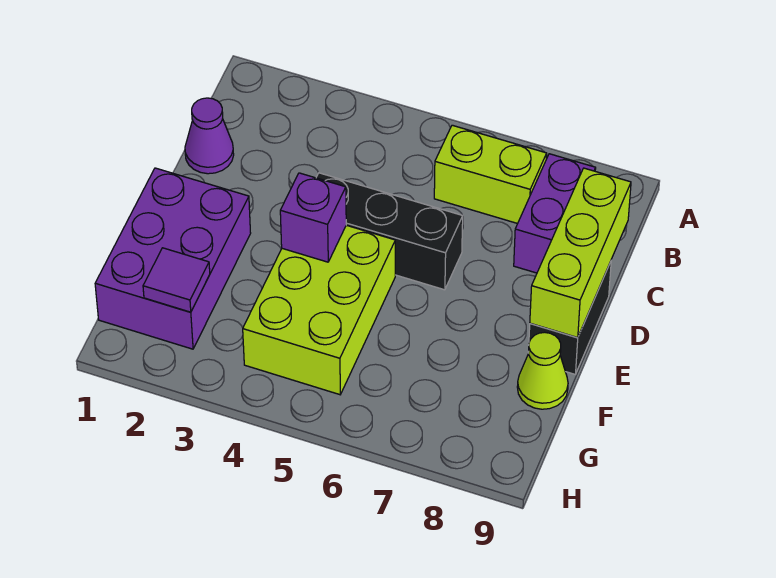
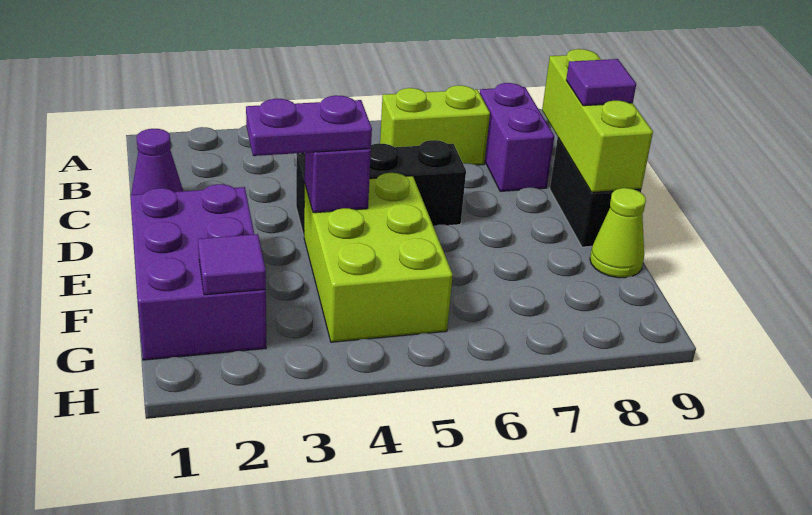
none -> purple 1x1 tile [566,59,636,106]
none -> purple 1x2 plate [246,95,372,156]

